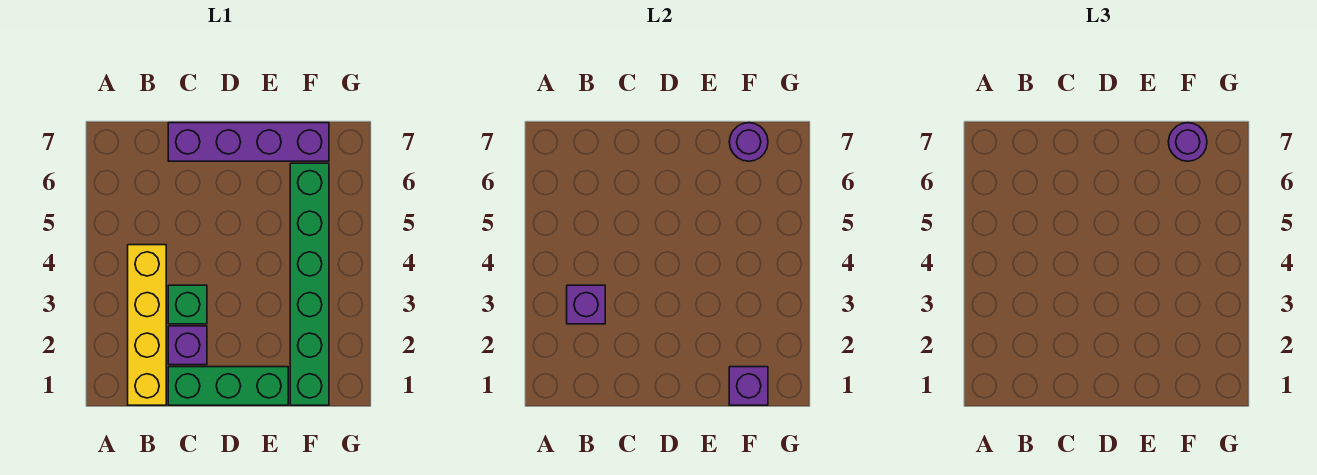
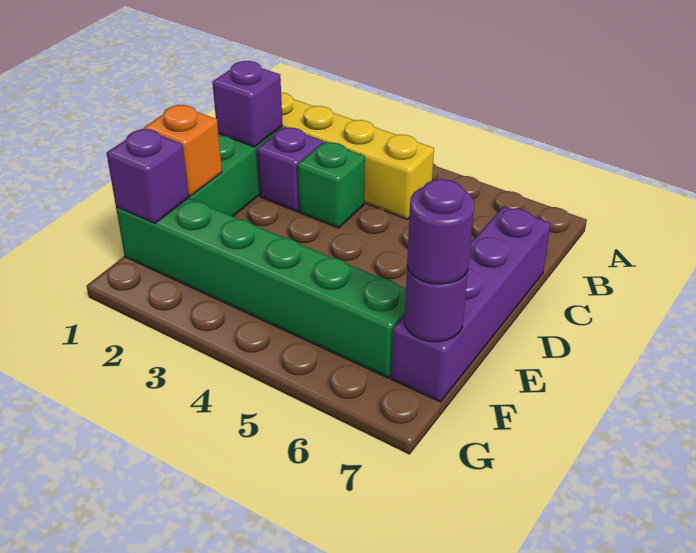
purple 1x1 brick [567,285,605,324] -> purple 1x1 brick moved to [213,61,283,147]
none -> orange 1x1 brick [144,105,222,196]

